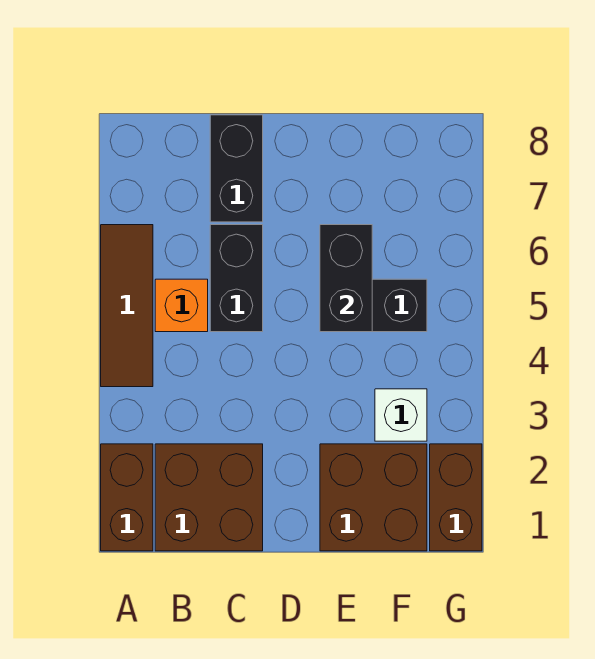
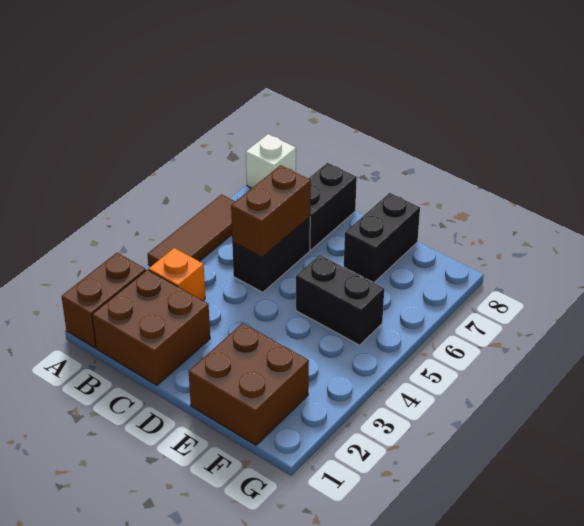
orange 1x1 brick [155,279,208,332] -> orange 1x1 brick moved to [149,248,205,301]
black 1x2 brick [320,225,372,332] -> black 1x2 brick moved to [344,193,420,283]
white 1x1 brick [375,389,427,441] -> white 1x1 brick moved to [246,134,296,188]
brown 1x2 brick [430,444,482,551] -> brown 1x2 brick moved to [231,165,311,257]

